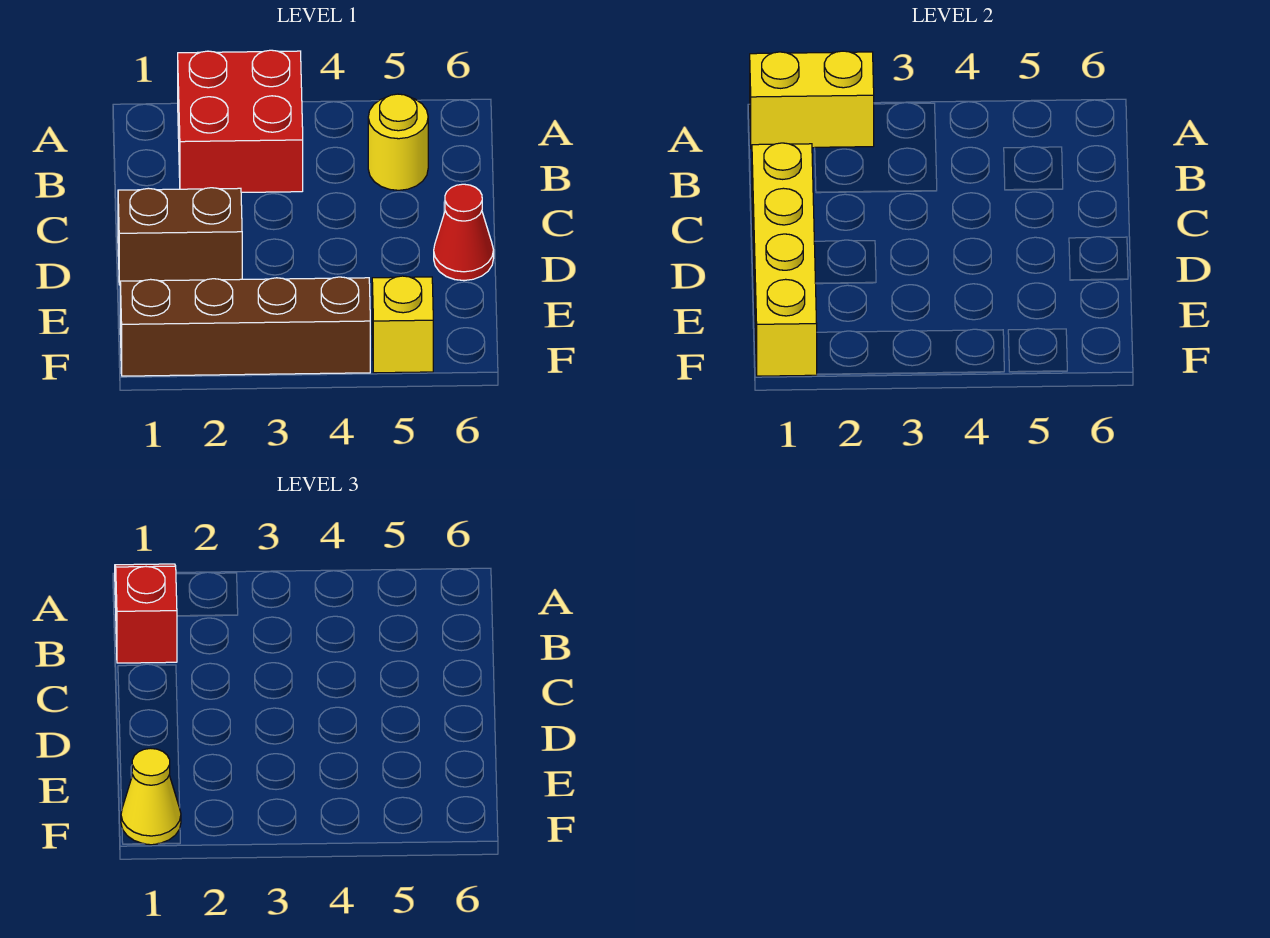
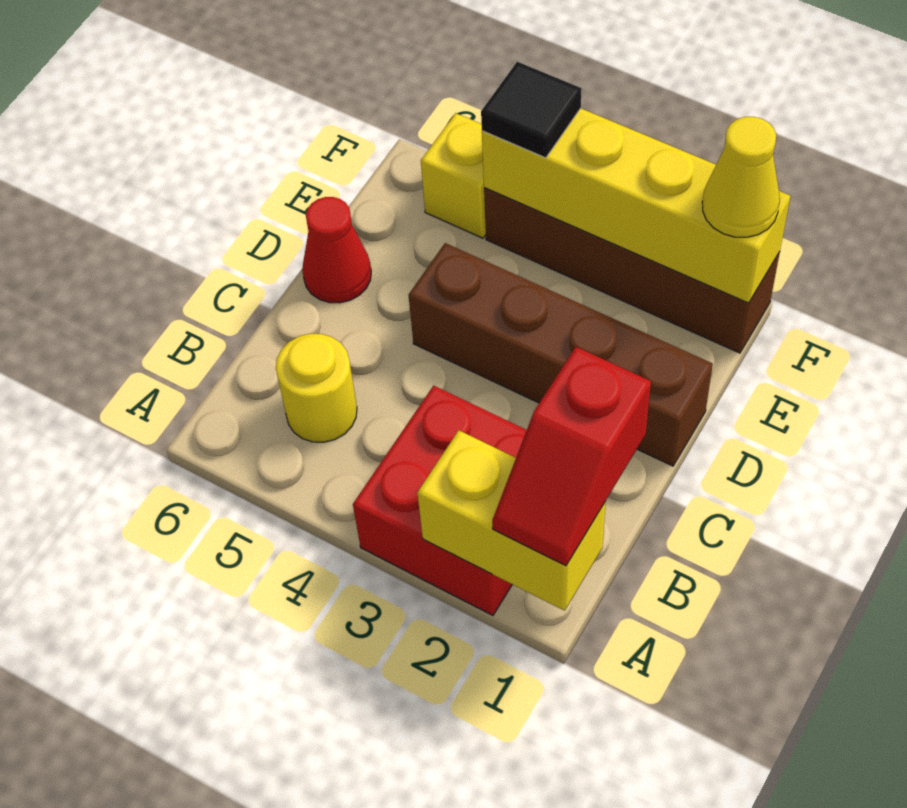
yellow 1x4 brick [752,143,817,376] -> yellow 1x4 brick turned to [482,108,790,303]
brown 1x2 brick [118,188,242,285] -> brown 1x4 brick [408,243,713,466]
none -> black 1x1 tile [481,62,582,158]

